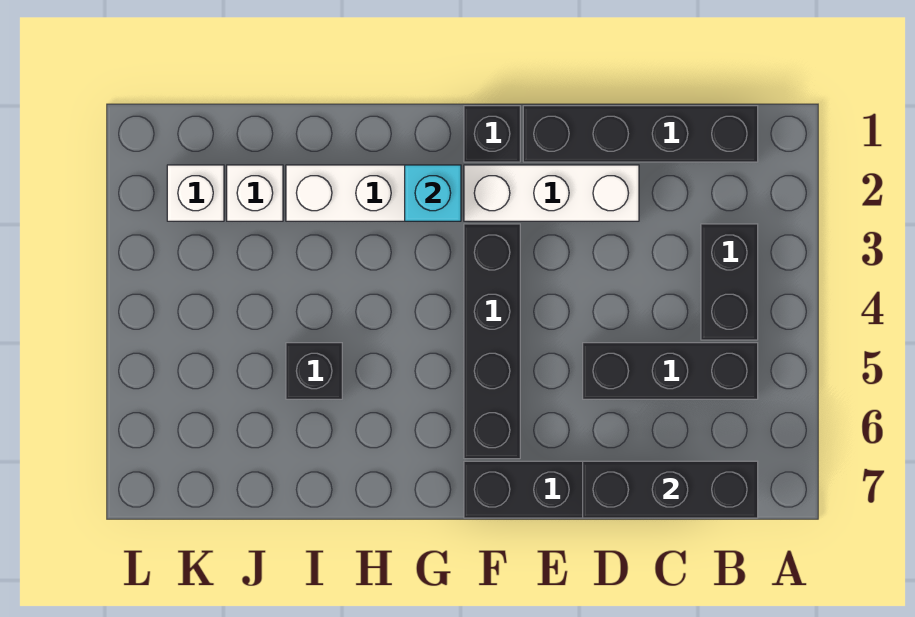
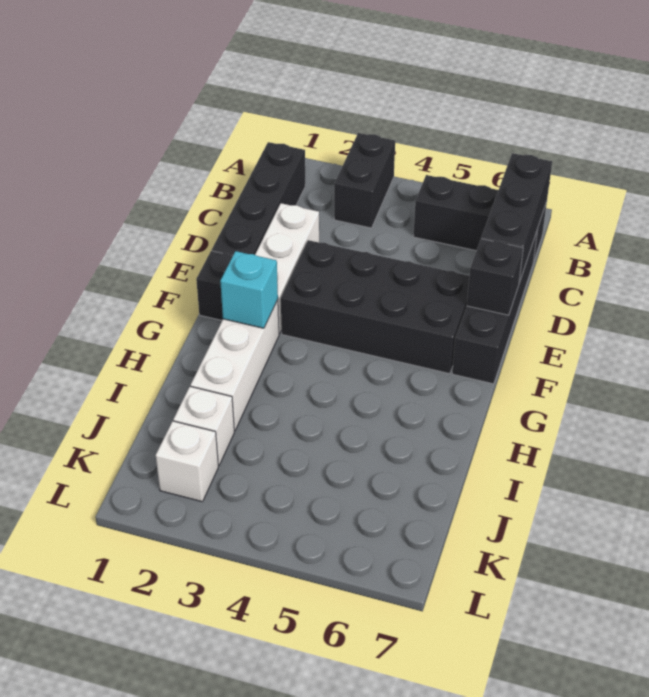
black 1x2 brick [701,224,758,340] -> black 1x2 brick turned to [334,133,395,228]
black 1x3 brick [583,343,758,399] -> black 1x3 brick turned to [413,175,547,262]
black 1x4 brick [464,224,520,459] -> black 2x4 brick [281,240,469,374]
black 1x1 brick [286,343,342,399] -> black 1x1 brick moved to [467,239,523,315]

